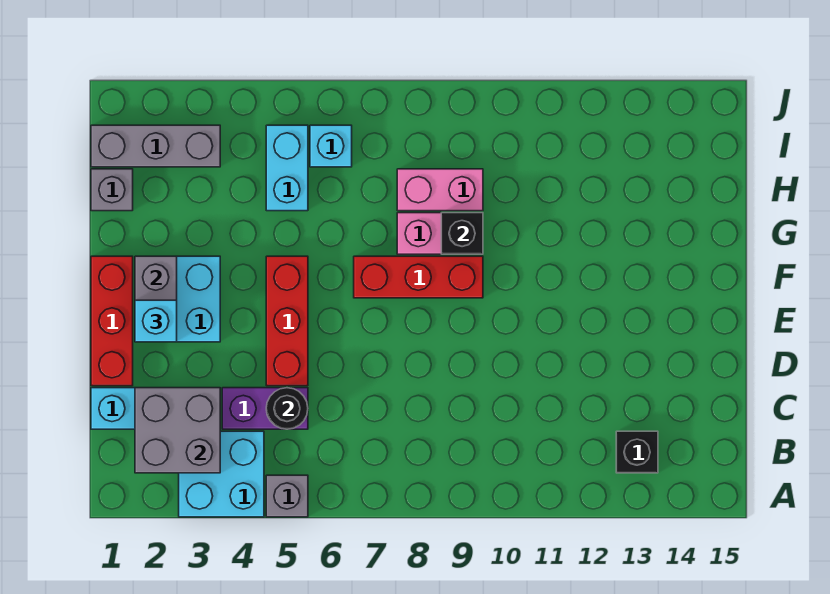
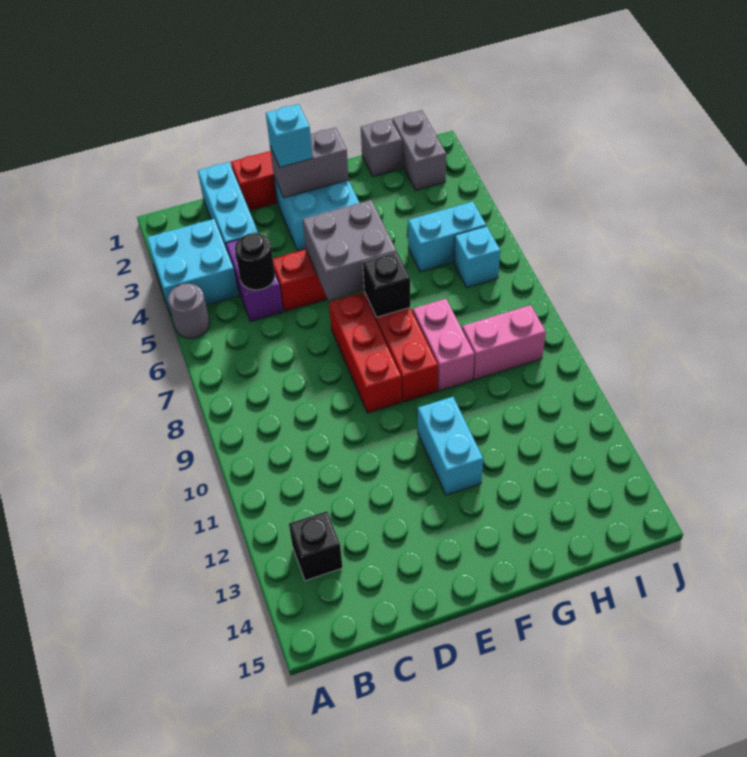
grey 1x1 brick [266,475,308,517] -> grey 1x1 round brick [168,284,210,338]
grey 2x2 brick [135,388,220,473] -> grey 2x2 brick moved to [303,200,397,300]
none -> red 1x3 brick [329,292,402,413]
none -> cyan 1x2 brick [418,397,483,495]
black 1x1 brick [441,213,483,254] -> black 1x1 brick moved to [363,252,410,317]
pink 1x2 brick [397,169,483,211] -> pink 1x2 brick turned to [462,305,546,380]
grey 1x3 brick [91,125,220,167] -> grey 1x2 brick [392,110,446,190]

